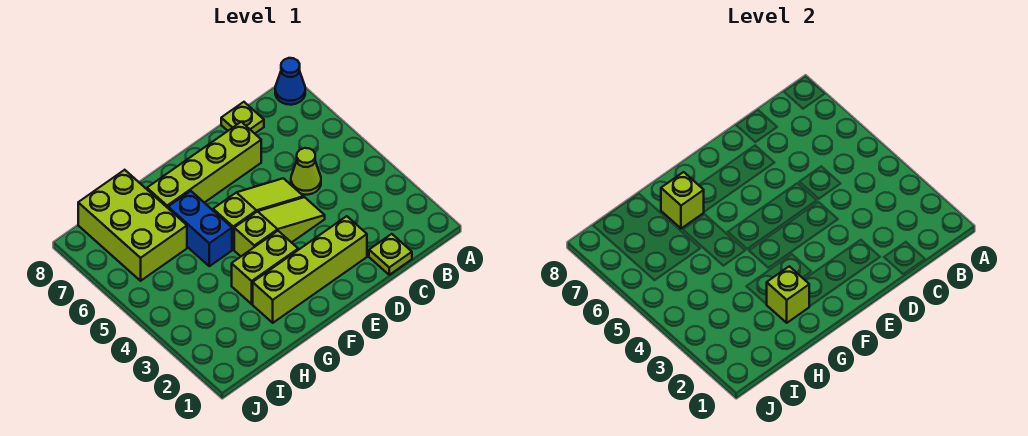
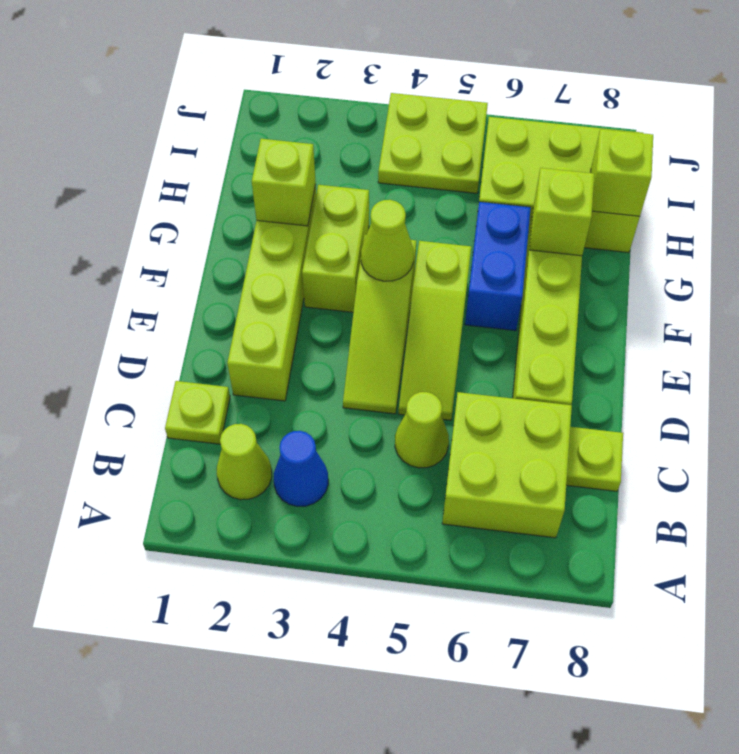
blue 1x1 cone [275,58,305,105] -> blue 1x1 cone moved to [274,431,328,506]
none -> lime 1x1 cone [217,424,272,500]
none -> lime 2x2 brick [442,392,572,538]
none -> lime 1x1 cone [361,200,414,281]
blue 1x2 brick [168,191,232,266] -> blue 1x2 brick turned to [465,202,531,331]
none -> lime 1x1 brick [591,129,653,216]
none -> lime 2x2 plate [378,93,488,193]

